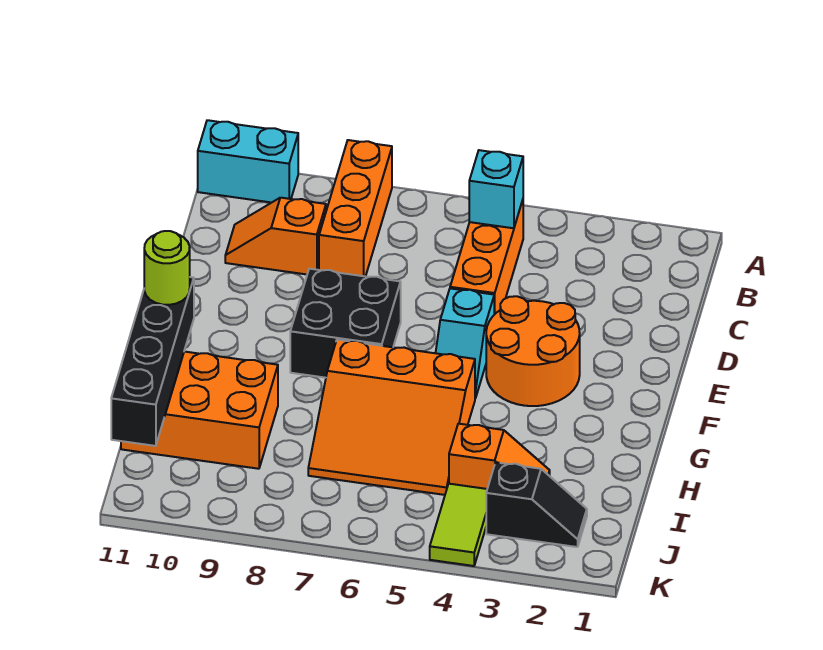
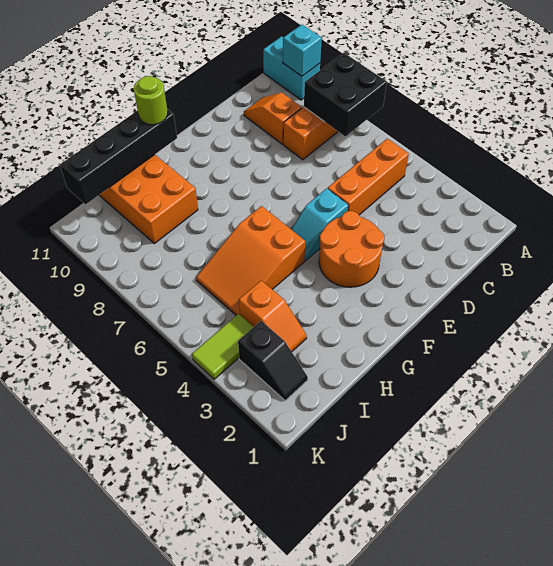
cyan 1x1 brick [469,150,523,228] -> cyan 1x1 brick moved to [283,25,322,76]
black 2x2 brick [290,269,401,378] -> black 2x2 brick moved to [304,53,387,136]
orange 3x3 slope [308,340,475,495] -> orange 2x3 slope [196,206,305,315]

